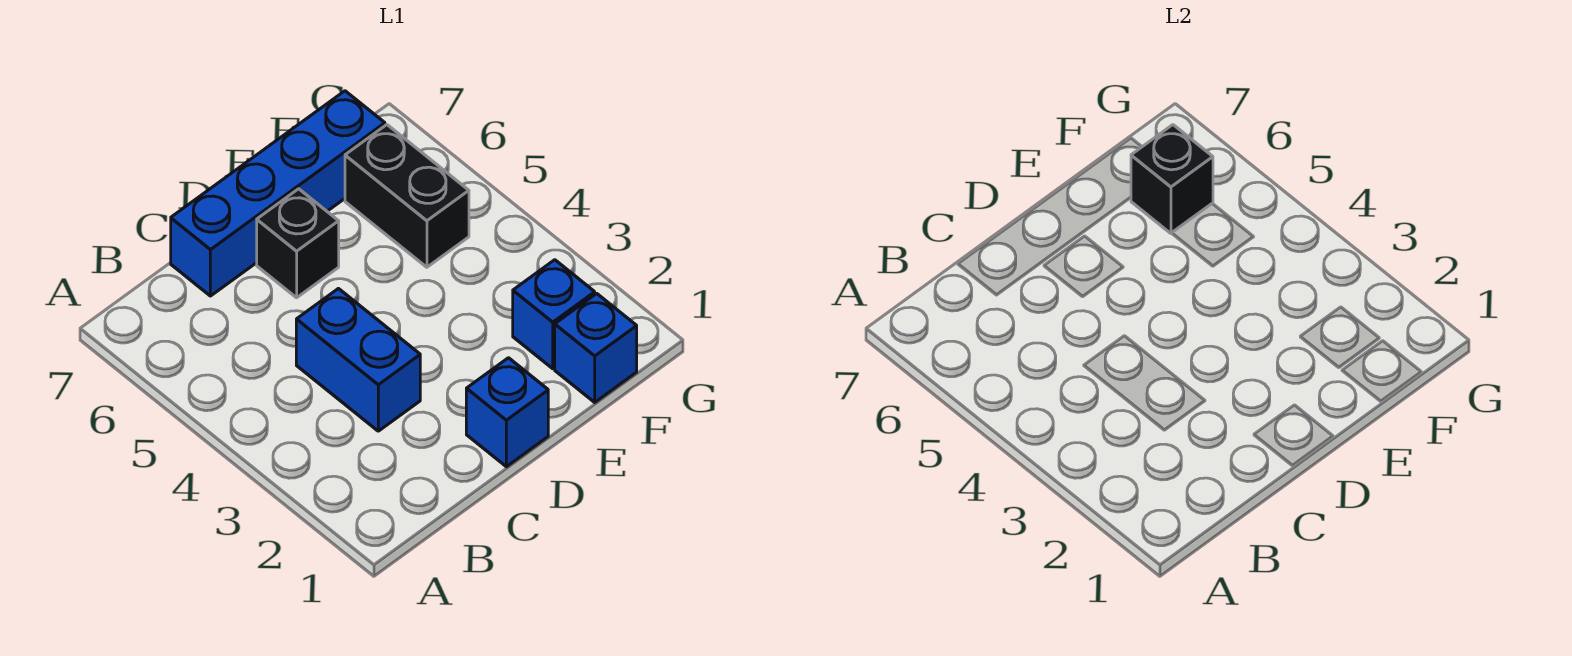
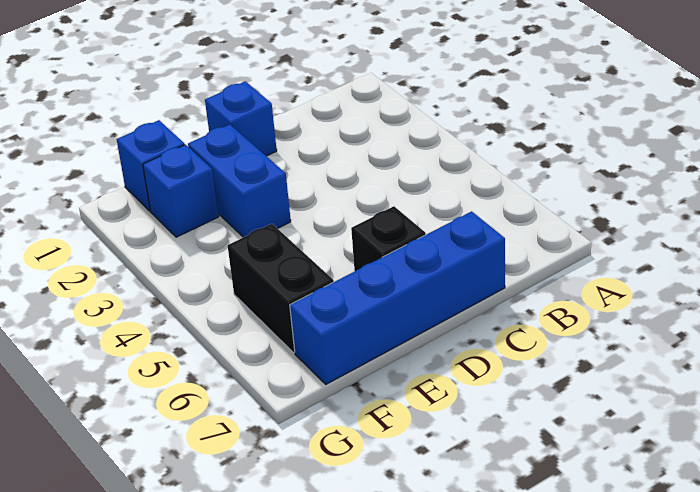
blue 1x2 brick [296,289,420,431] -> blue 1x2 brick moved to [188,124,291,237]
black 1x1 brick [1131,125,1213,233] -> none

